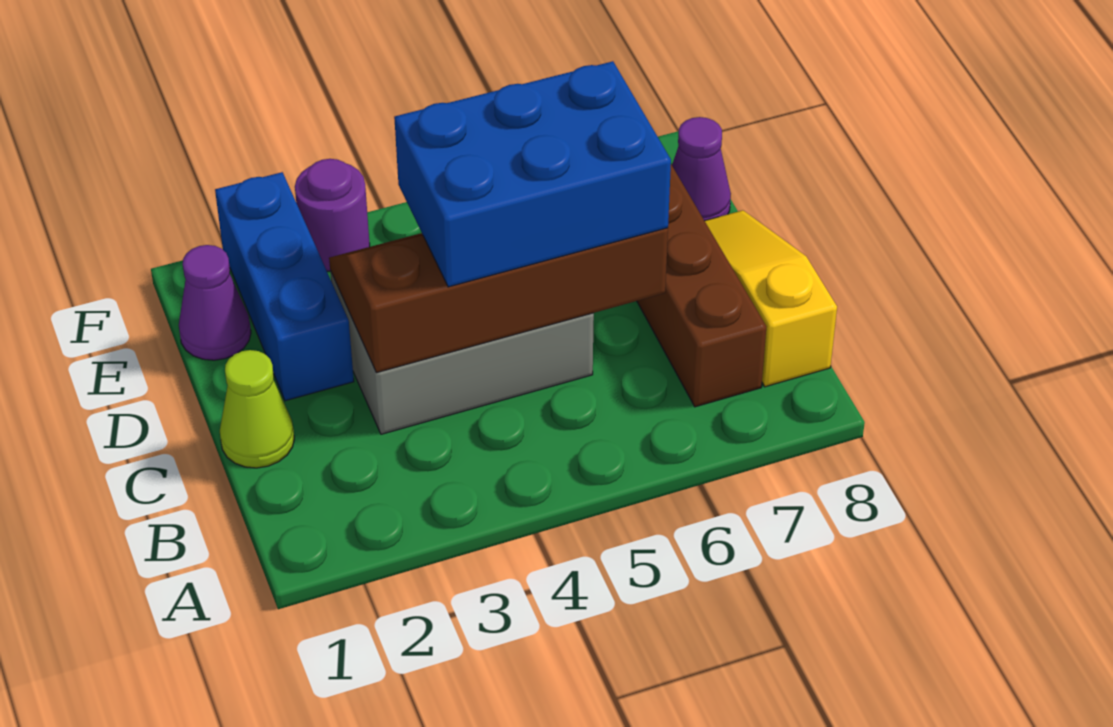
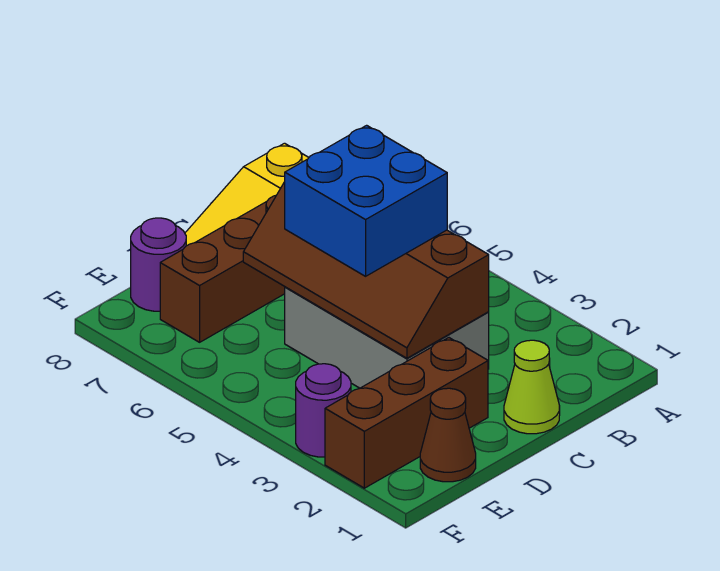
blue 2x3 brick [394,61,671,287] -> blue 2x2 brick [285,125,447,276]
blue 1x3 brick [215,172,354,401] -> brown 1x3 brick [325,338,488,488]
purple 1x1 cone [179,245,251,360] -> brown 1x1 cone [420,388,476,482]
purple 1x1 cone [672,117,731,221] -> purple 1x1 round brick [131,218,186,311]

